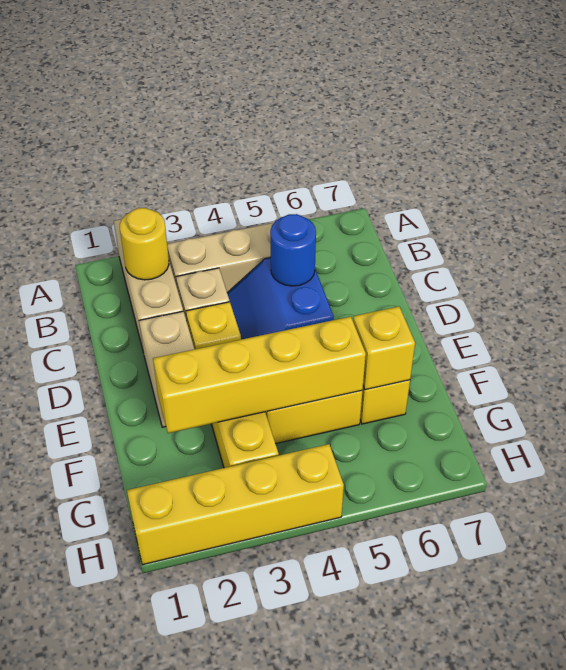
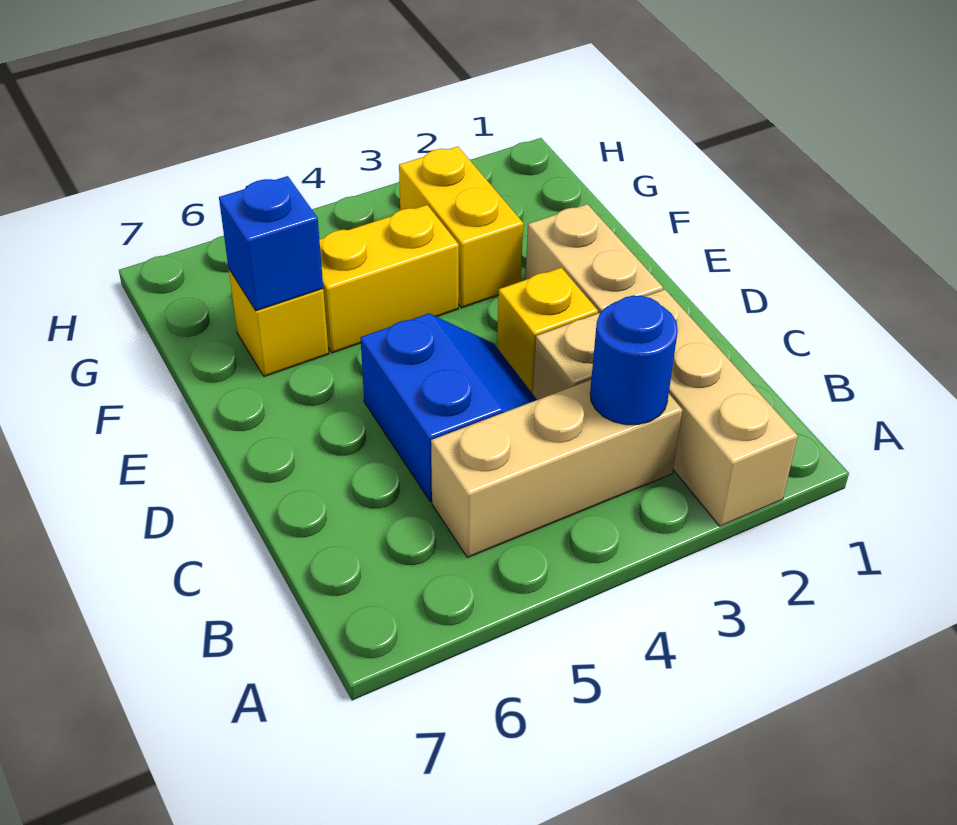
yellow 1x1 round brick [120,208,169,280] -> none
blue 1x1 round brick [270,214,316,286] -> blue 1x1 round brick moved to [590,295,678,425]
yellow 1x4 brick [153,317,366,433] -> none
yellow 1x1 brick [353,306,415,390] -> blue 1x1 brick [219,176,323,311]
yellow 1x4 brick [127,444,344,565] -> none

